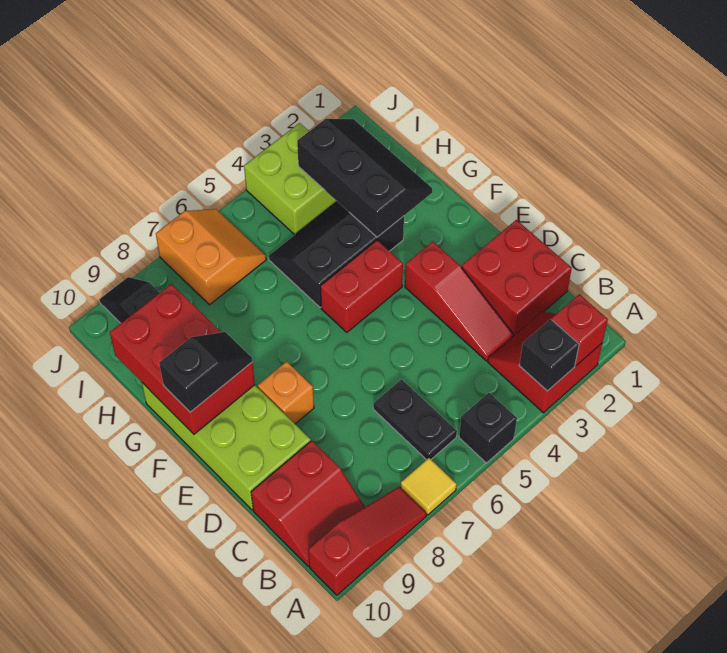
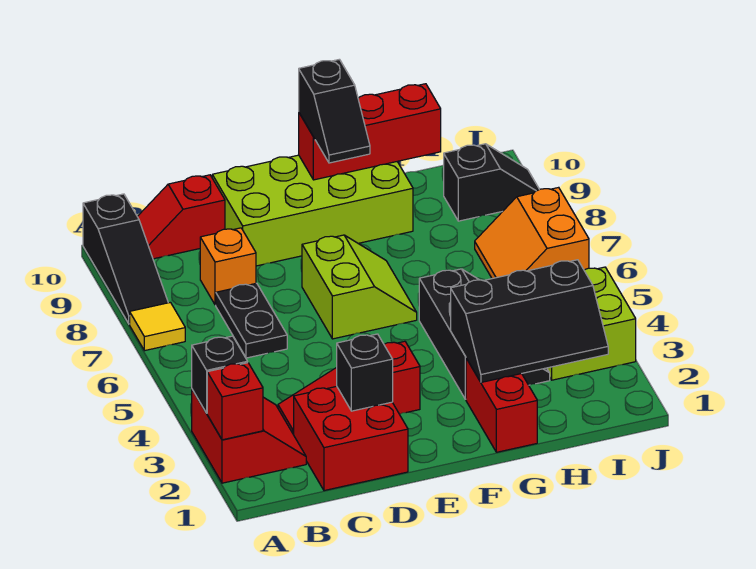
black 1x1 brick [459,393,517,463] -> black 1x1 brick moved to [337,334,393,411]
red 1x3 slope [308,487,427,595] -> black 1x3 slope [83,194,168,324]
black 1x2 plate [374,379,457,460] -> black 1x2 plate turned to [216,283,287,358]
red 2x2 slope [251,441,365,567] -> red 1x2 slope [137,175,225,259]
none -> lime 2x2 slope [302,235,417,339]
orange 1x1 brick [258,361,314,424] -> orange 1x1 brick moved to [200,228,256,305]
red 1x2 brick [320,240,403,332] -> red 1x2 brick moved to [466,358,537,452]
red 2x3 brick [110,284,255,434] -> red 1x3 brick [299,84,441,180]
orange 2x2 slope [156,209,266,305] -> orange 2x2 slope turned to [475,187,589,279]

